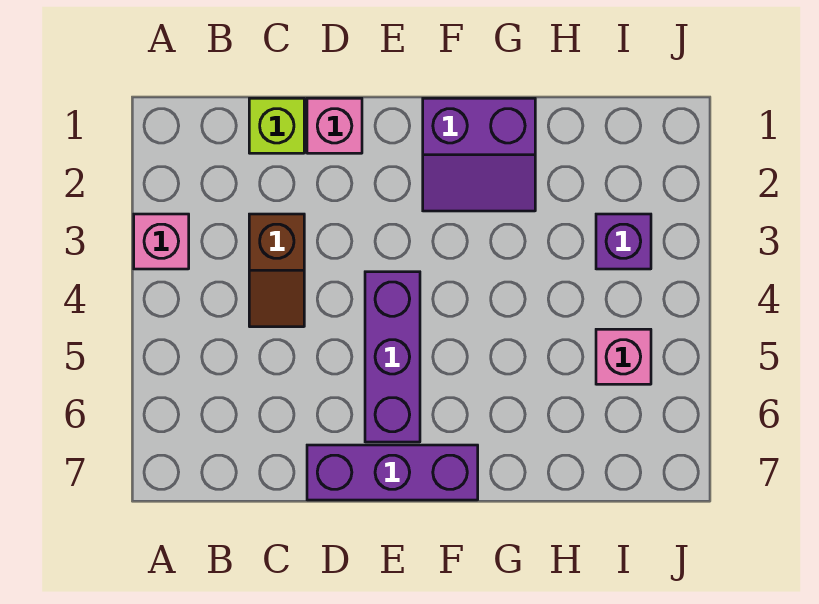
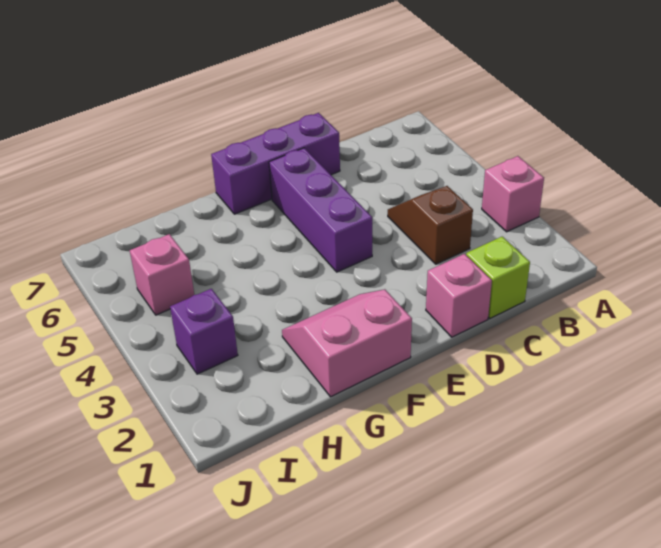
purple 2x2 slope [423,98,535,211] -> pink 2x2 slope [282,289,412,397]

